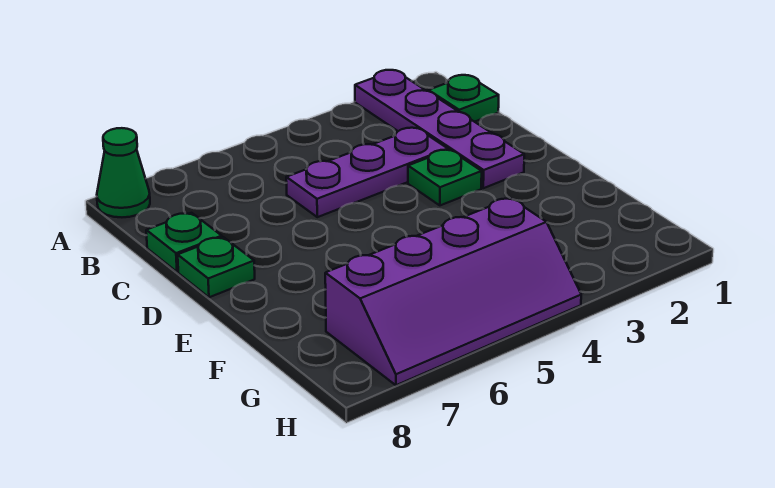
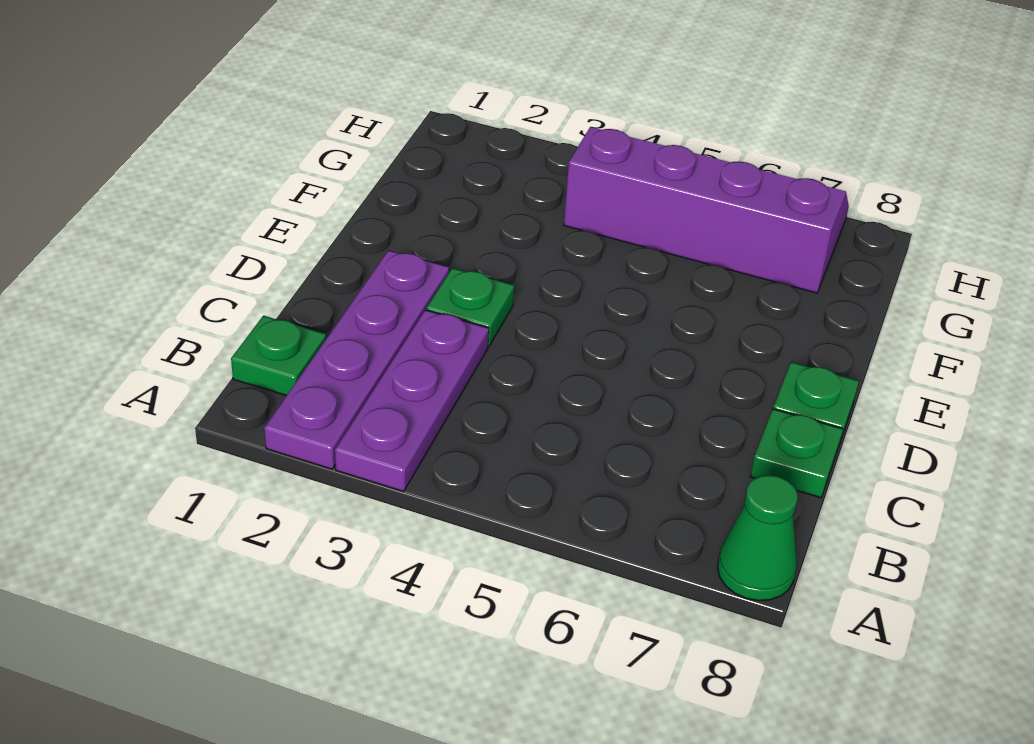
purple 1x3 plate [286,128,448,217] -> purple 1x3 plate turned to [335,310,489,491]

